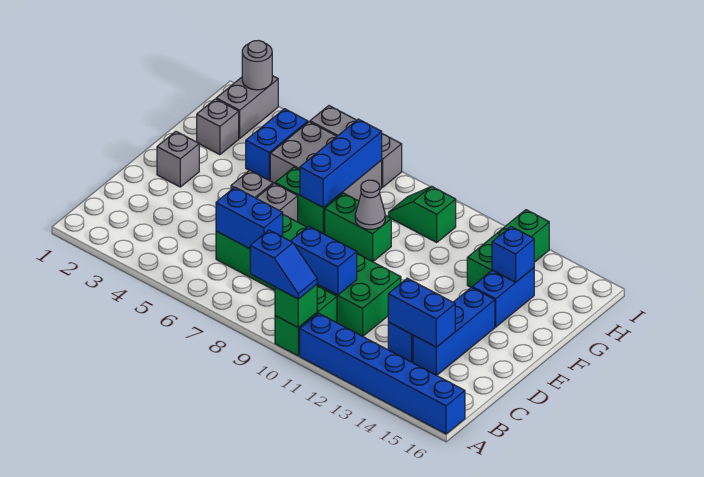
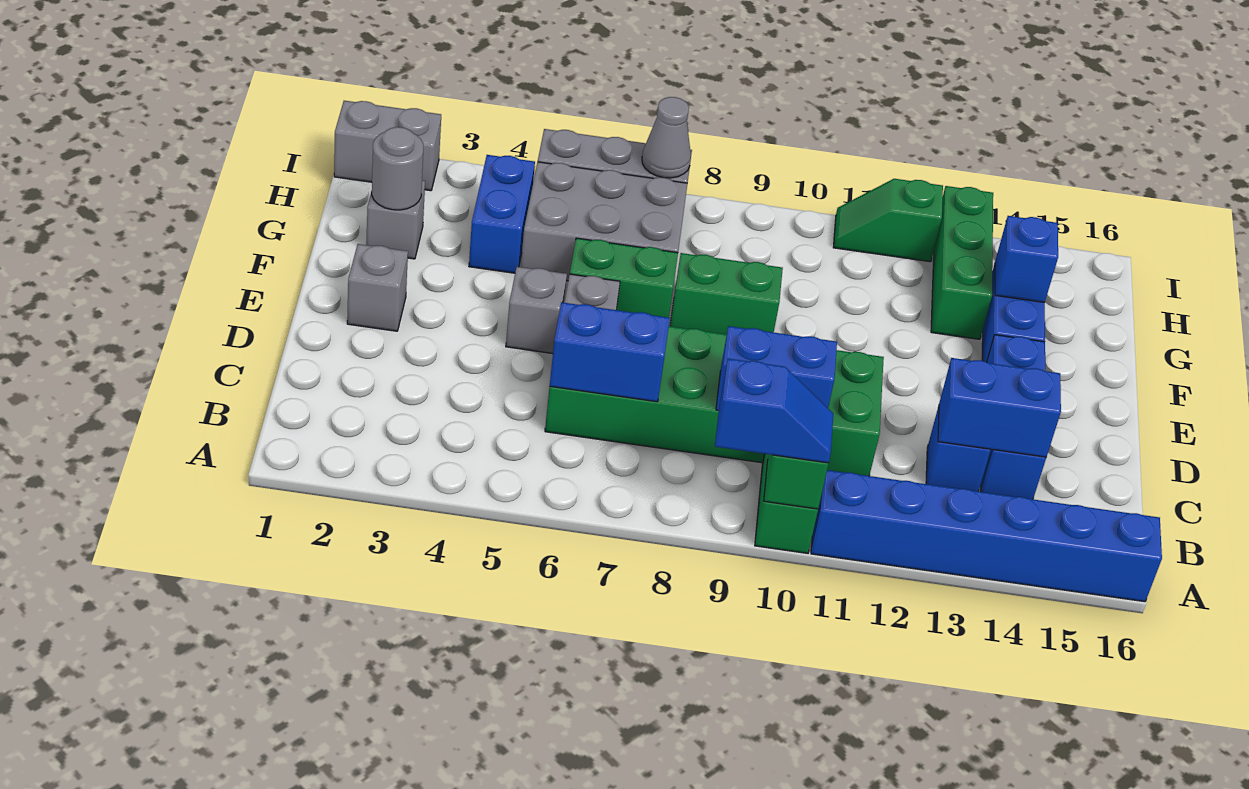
blue 1x3 brick [300,119,382,207] -> none
grey 1x1 cone [355,180,385,230] -> grey 1x1 cone moved to [642,97,691,178]
grey 1x2 brick [216,76,278,138] -> grey 1x2 brick turned to [334,101,441,191]
green 1x2 slope [389,186,456,242] -> green 1x2 slope moved to [833,179,943,262]
grey 1x1 round brick [242,41,272,90] -> grey 1x1 round brick moved to [372,127,423,210]

